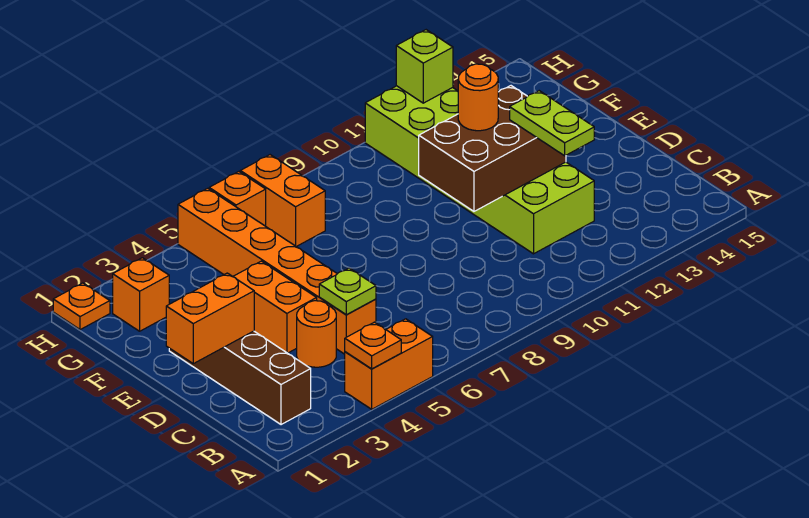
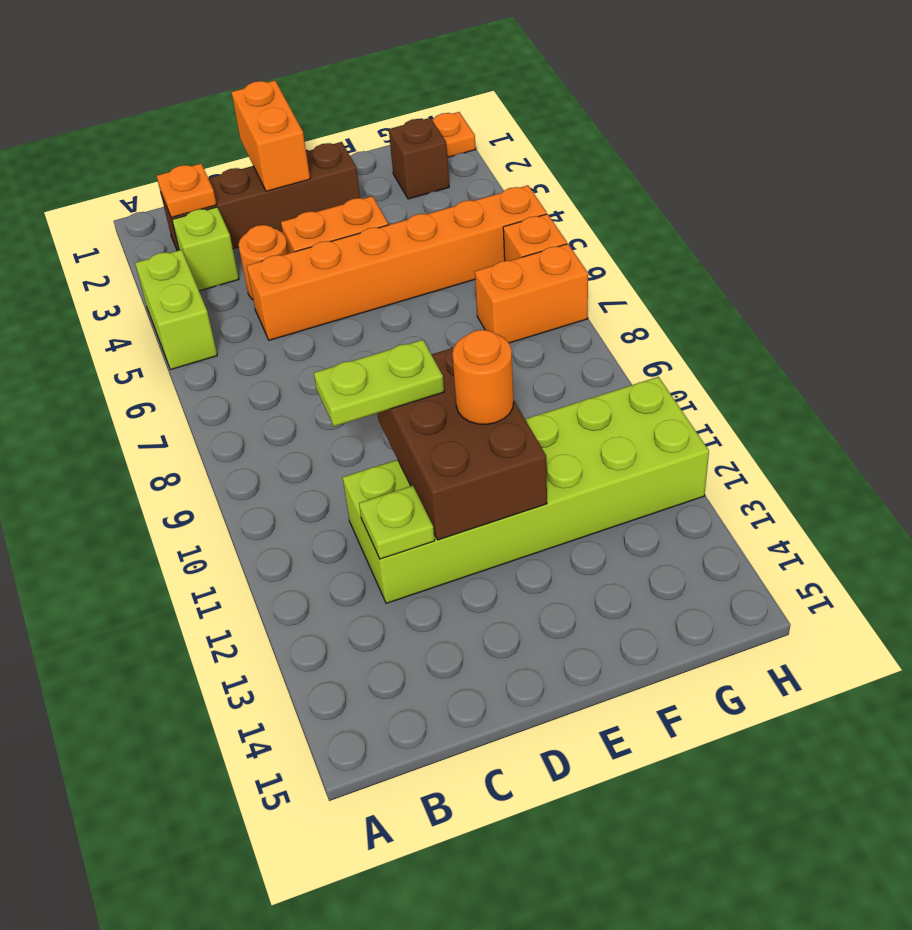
orange 1x2 brick [345,319,433,409] -> lime 1x2 brick [135,250,217,370]
orange 1x1 plate [345,322,401,369] -> orange 1x1 plate moved to [157,164,217,218]
lime 1x1 plate [319,268,376,315] -> lime 1x1 plate moved to [359,486,435,559]
lime 1x2 plate [510,91,594,156] -> lime 1x2 plate moved to [314,340,444,426]
orange 1x1 brick [113,258,169,331] -> brown 1x1 brick [389,118,449,199]
lime 1x1 brick [396,30,453,103] -> lime 1x1 brick moved to [172,207,239,291]

